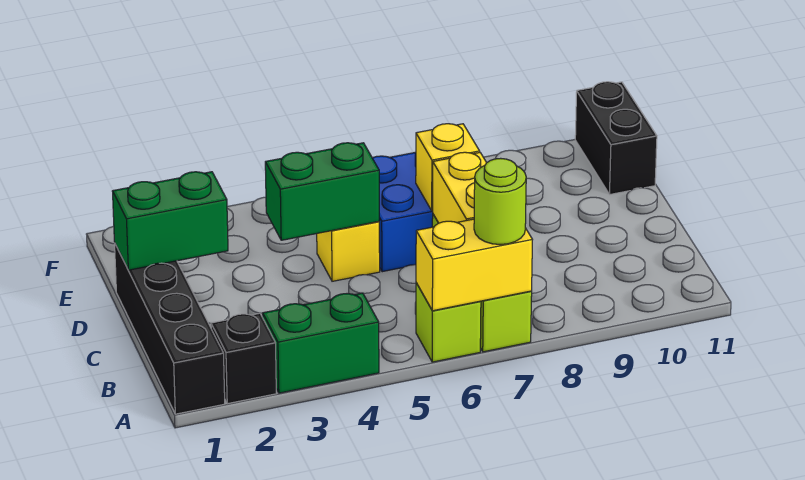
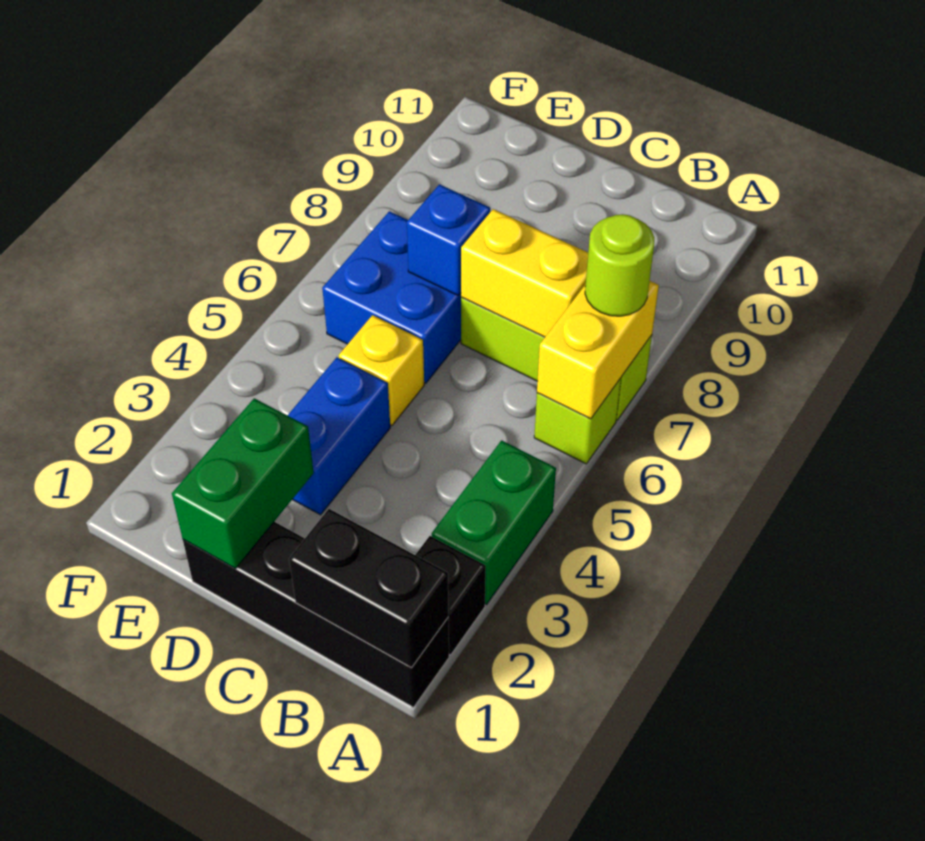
none -> blue 1x2 brick [288,357,390,515]
green 1x2 brick [265,143,379,240] -> none
yellow 1x1 brick [416,124,480,211] -> blue 1x1 brick [407,184,490,295]
black 1x2 brick [575,82,657,194] -> black 1x2 brick moved to [289,509,449,668]

